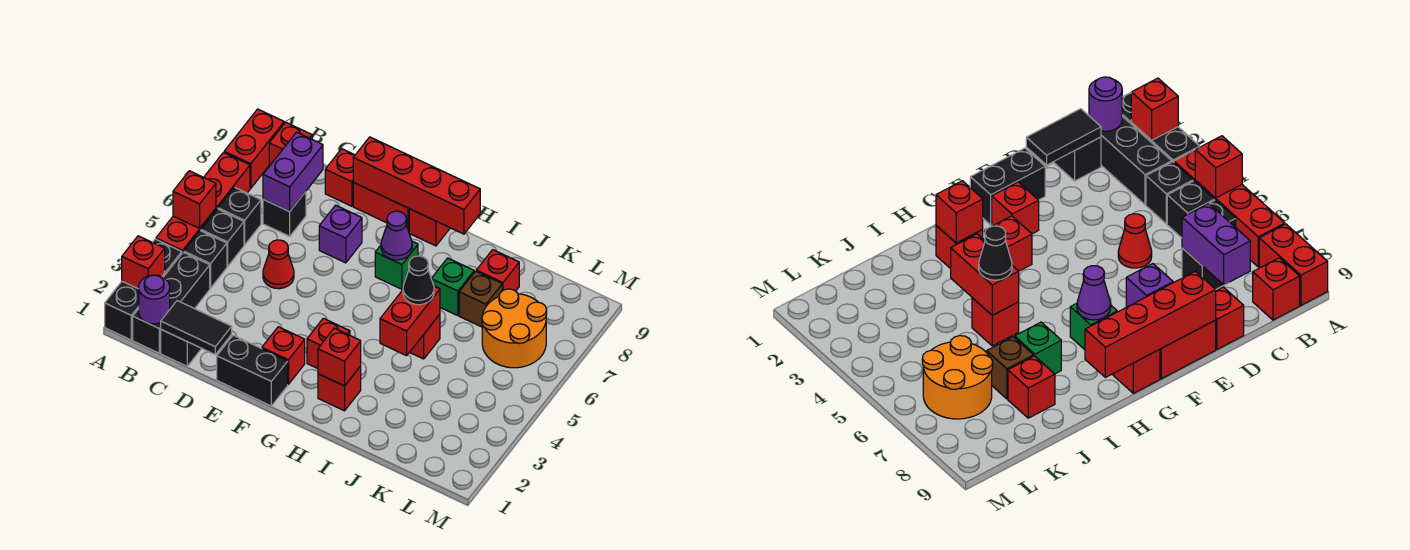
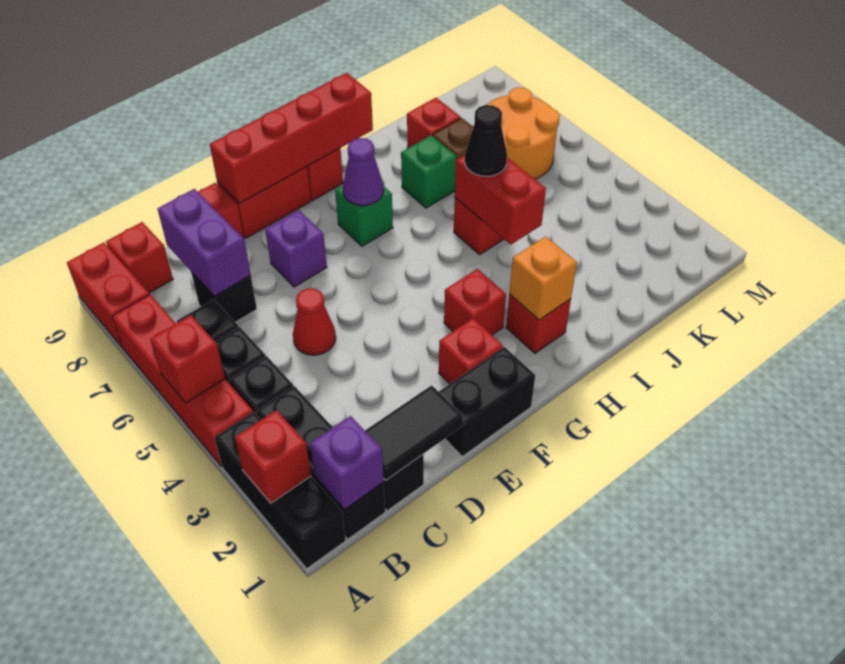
purple 1x1 round brick [139,275,170,324] -> purple 1x1 brick [310,416,384,510]
red 1x1 brick [318,328,361,386] -> orange 1x1 brick [509,236,577,320]

